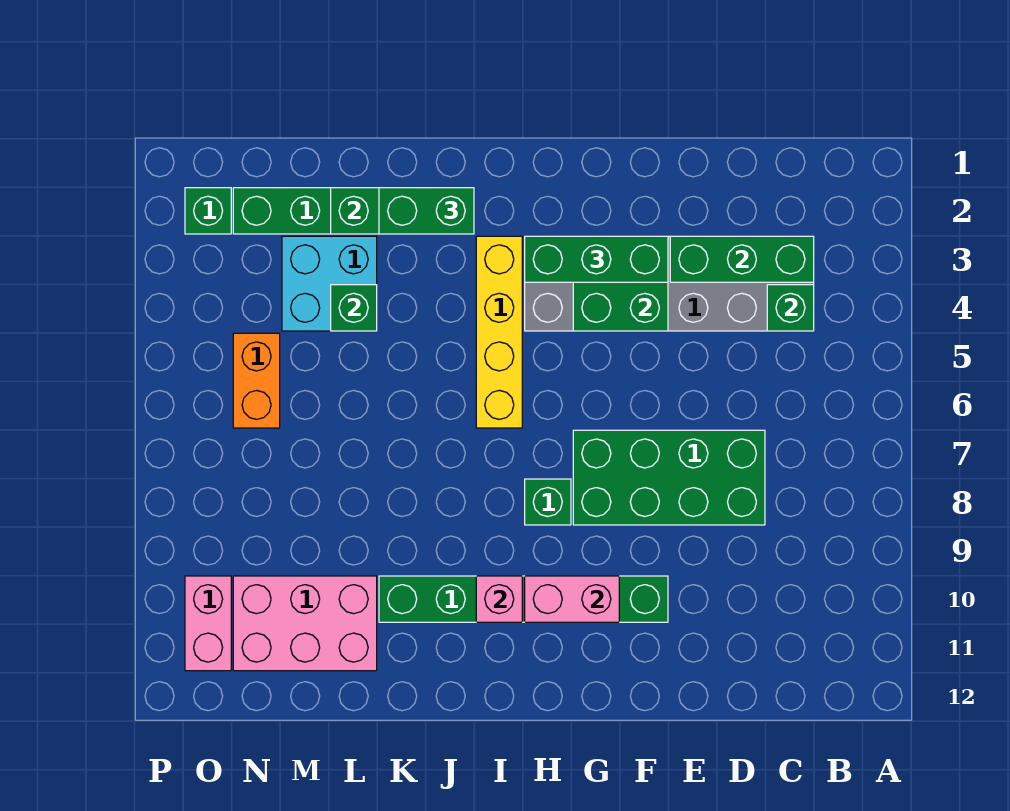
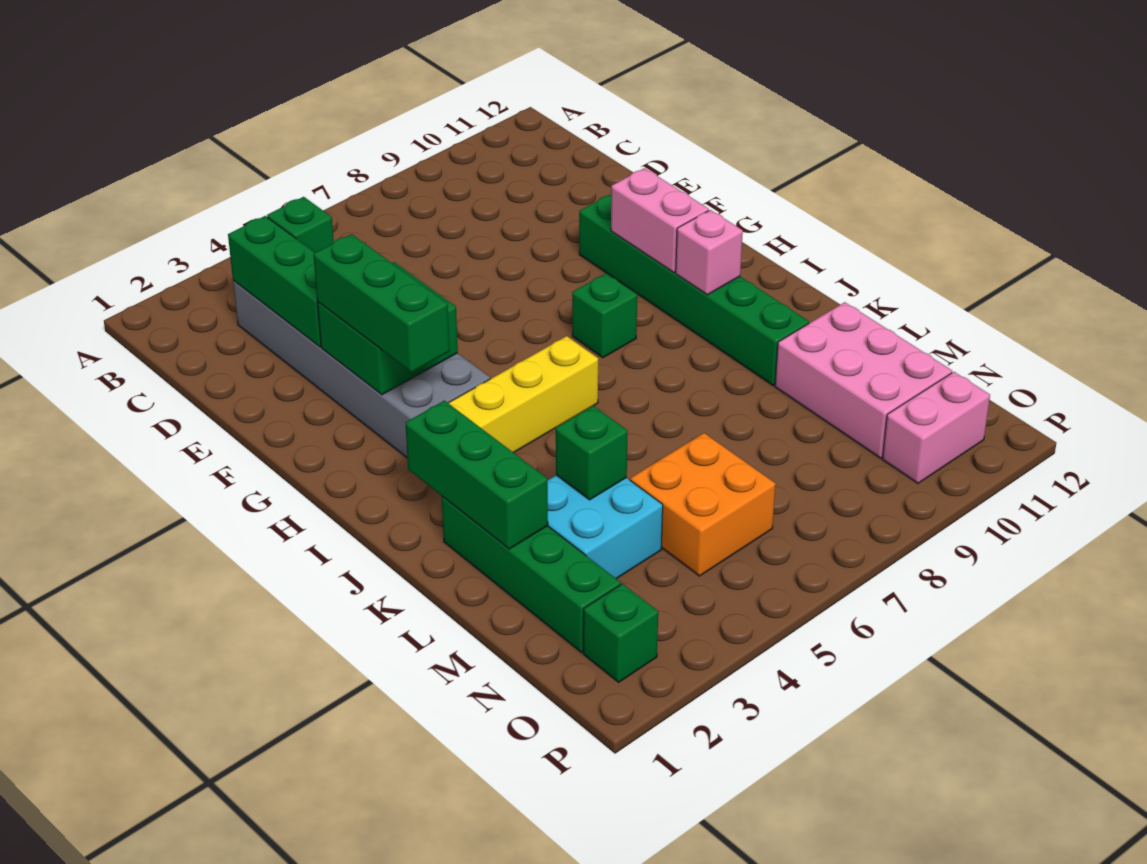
green 2x4 brick [573,430,765,525] -> none
green 1x2 brick [379,188,474,234] -> none
orange 1x2 brick [233,333,280,428] -> orange 2x2 brick [630,433,776,576]

